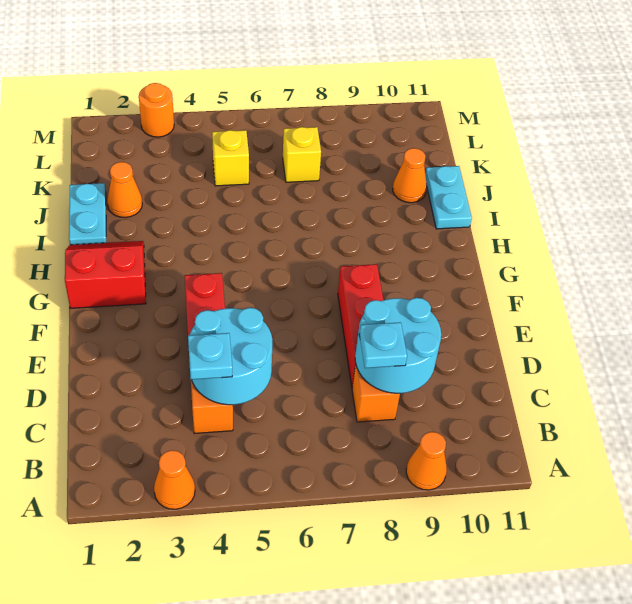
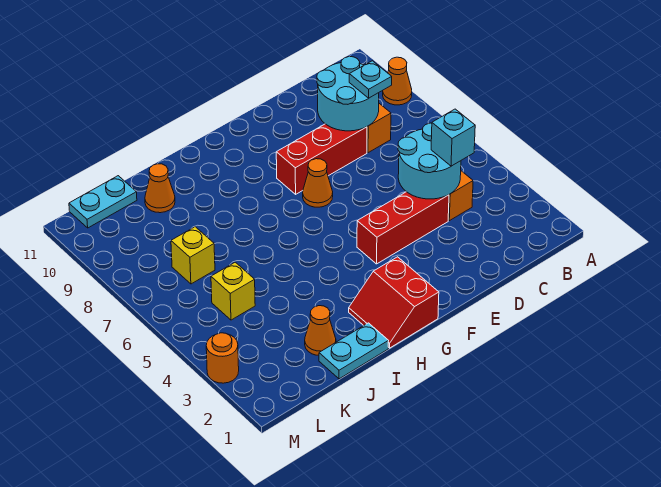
orange 1x1 cone [154,450,195,509] -> orange 1x1 cone moved to [303,159,333,207]
cyan 1x1 plate [188,333,232,380] -> cyan 1x1 brick [431,109,475,166]
cyan 1x2 plate [425,166,472,229] -> cyan 1x2 plate moved to [69,176,137,228]

